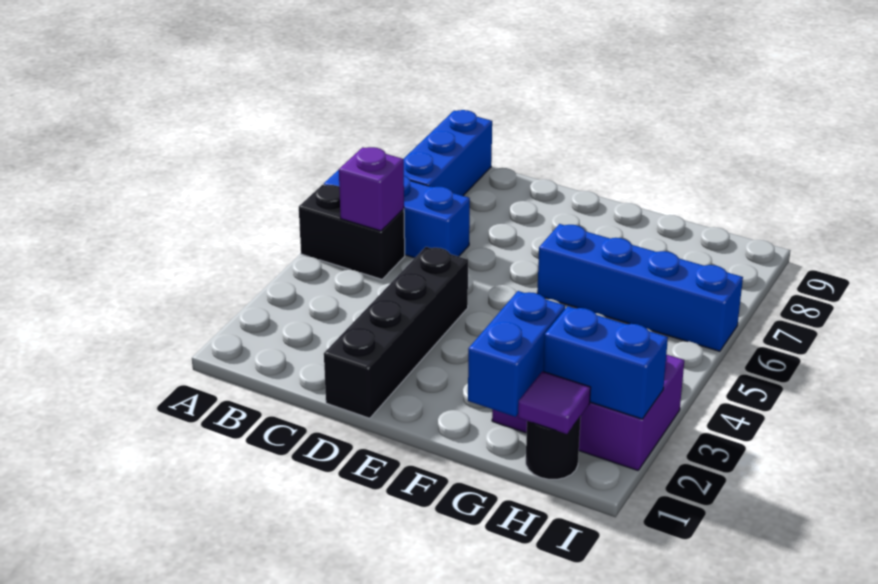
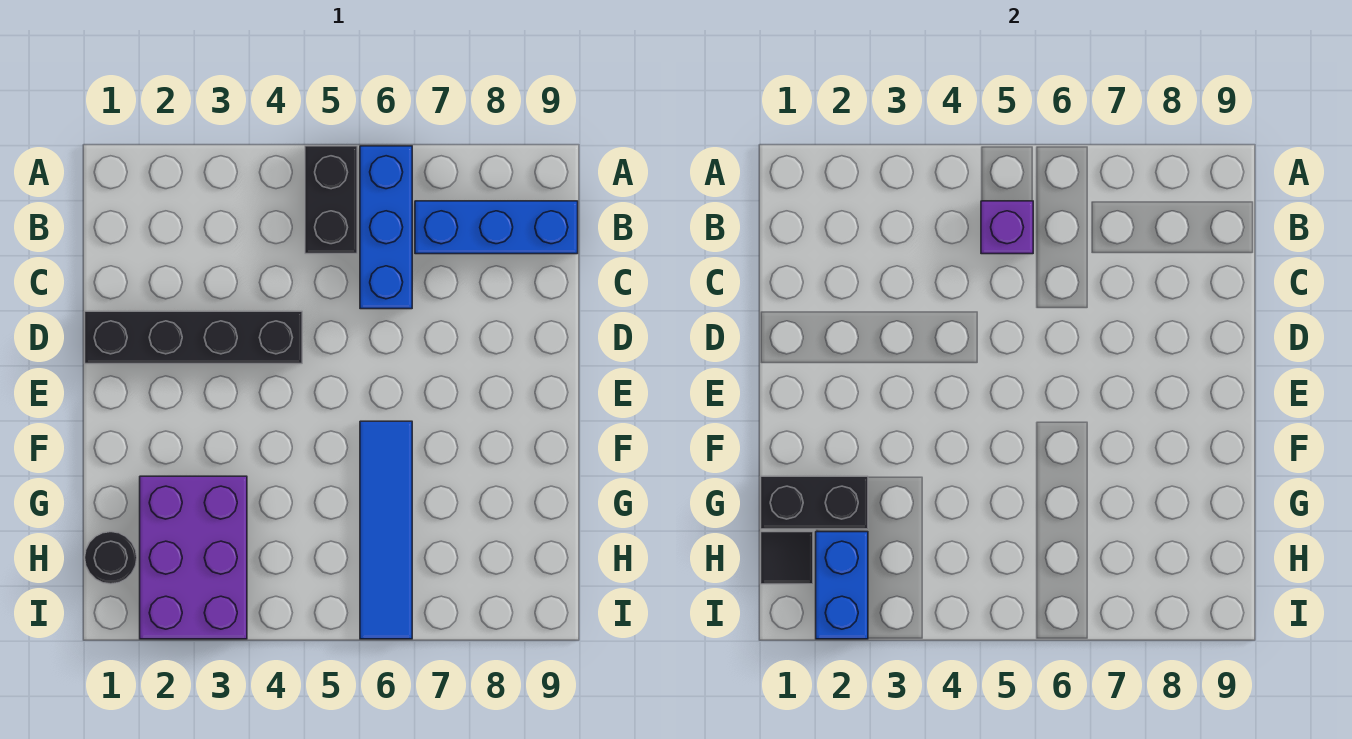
blue 1x4 brick [537,224,743,351] -> blue 1x4 tile [360,421,412,639]
blue 1x2 brick [468,291,565,417] -> black 1x2 brick [761,476,868,529]
purple 1x1 tile [518,371,591,434] -> black 1x1 tile [761,532,813,584]

